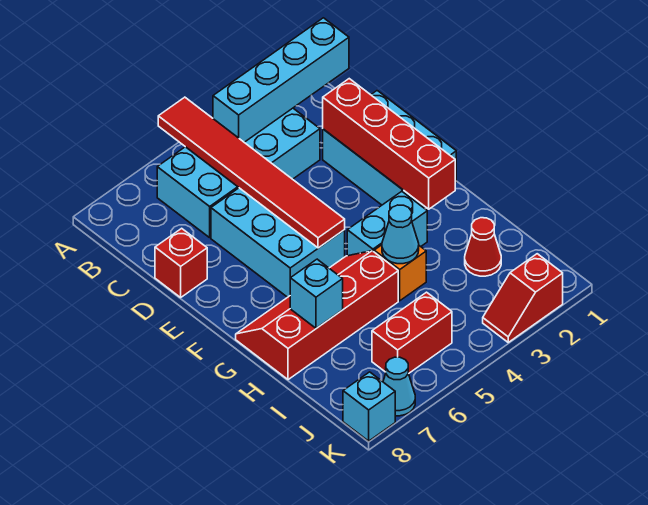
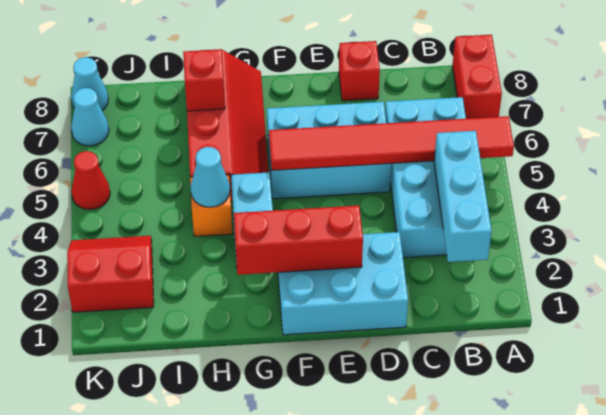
cyan 1x4 brick [213,18,349,142] -> cyan 1x3 brick [434,131,492,262]
red 1x4 brick [323,79,455,209] -> red 1x3 brick [234,205,363,275]
cyan 1x1 brick [290,259,343,328] -> red 1x1 brick [183,49,225,111]
red 1x1 cone [465,218,501,276] -> red 1x1 cone moved to [71,151,110,210]
red 1x2 brick [372,292,452,374] -> red 1x2 brick moved to [452,35,502,119]
red 1x2 slope [483,254,563,342] -> red 2x2 slope [67,236,154,312]
cyan 1x1 brick [343,372,395,441] -> cyan 1x1 cone [71,57,108,111]

